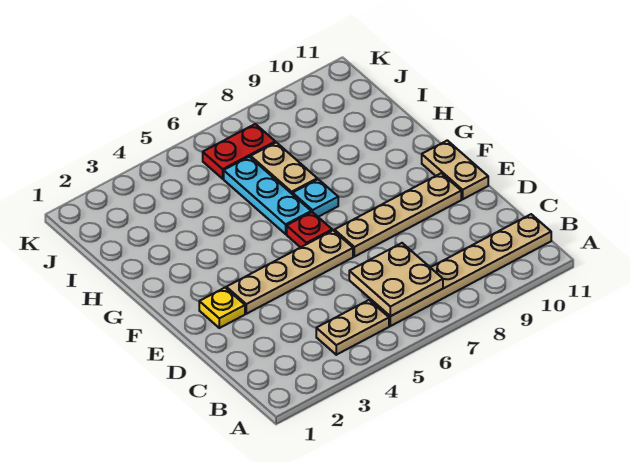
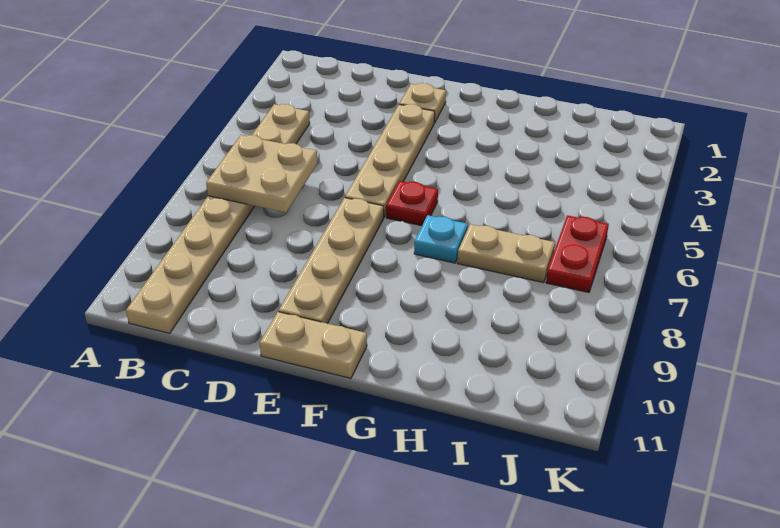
yellow 1x1 plate [199,288,245,328] -> tan 1x1 plate [399,83,446,123]
cyan 1x3 plate [224,157,311,234] -> none

